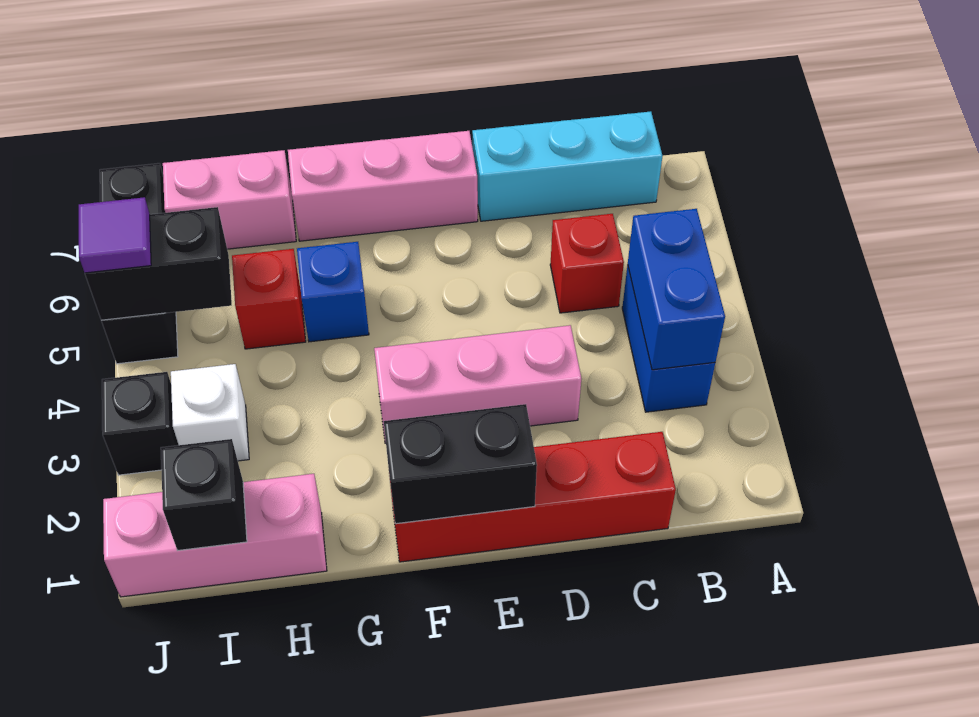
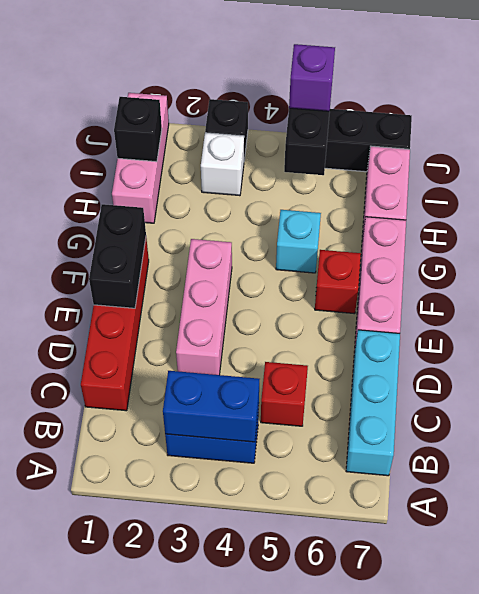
blue 1x1 brick [297,242,369,342] -> cyan 1x1 brick [276,210,321,273]
red 1x1 brick [232,249,306,349] -> red 1x1 brick moved to [315,250,361,314]
purple 1x1 tile [79,197,151,273] -> purple 1x1 brick [289,44,335,111]

